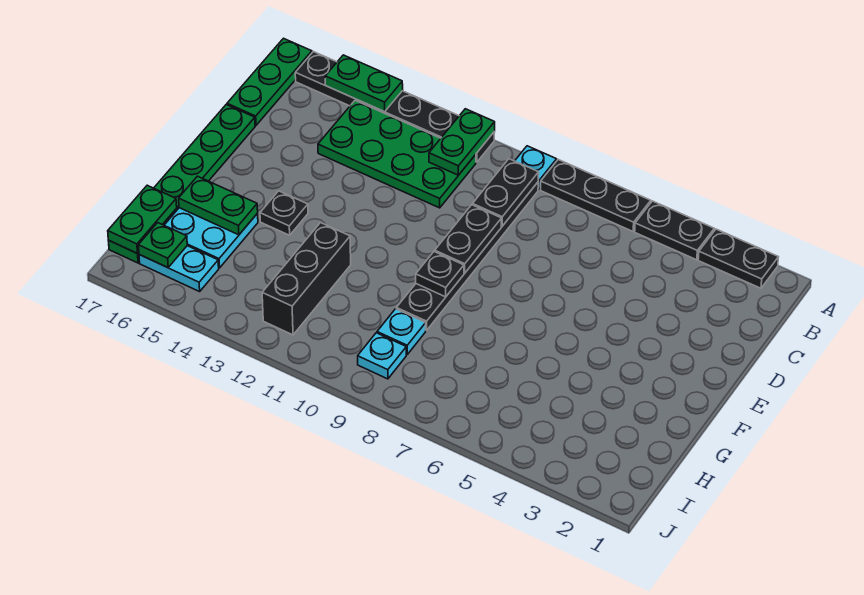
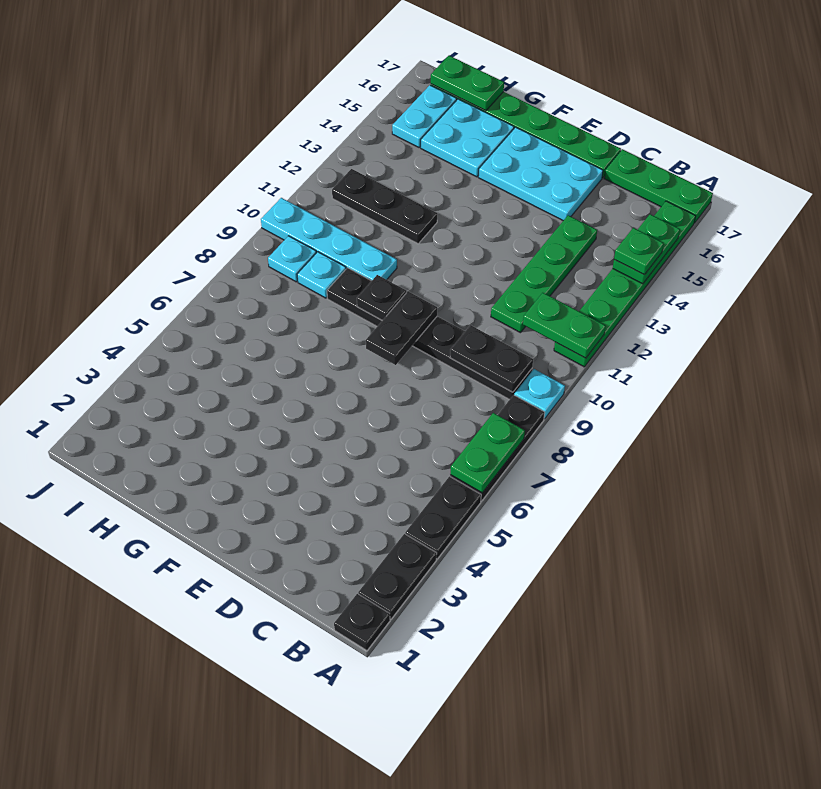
black 1x6 plate [295,52,495,162] -> green 1x6 plate [554,201,696,367]
green 2x4 plate [318,101,476,208] -> green 1x4 plate [491,215,597,333]
black 1x2 plate [435,205,502,273] -> black 1x2 plate turned to [366,292,437,365]
none -> cyan 2x3 plate [478,127,603,221]
black 1x1 plate [260,191,308,235] -> black 1x1 plate moved to [334,594,390,651]
none -> cyan 1x4 plate [261,198,397,281]
black 1x3 brick [262,223,351,335] -> black 1x3 plate [332,169,437,244]
green 1x2 plate [179,176,258,235] -> green 1x2 plate moved to [450,413,525,493]
green 1x1 plate [138,223,187,268] -> green 1x1 plate moved to [614,228,664,275]

